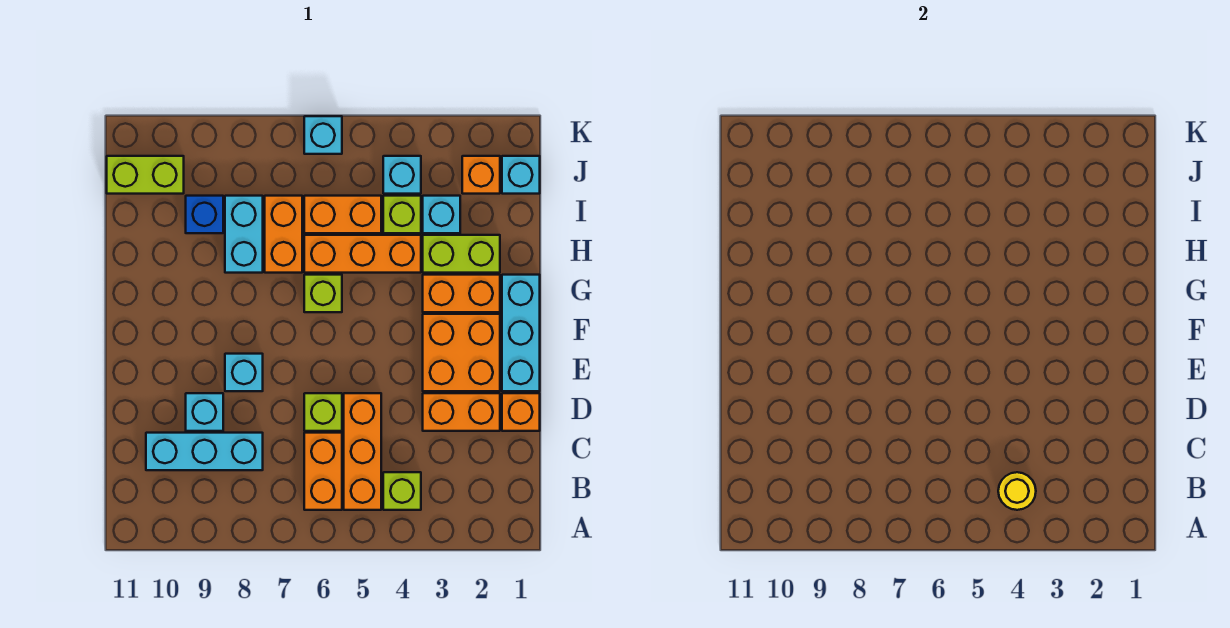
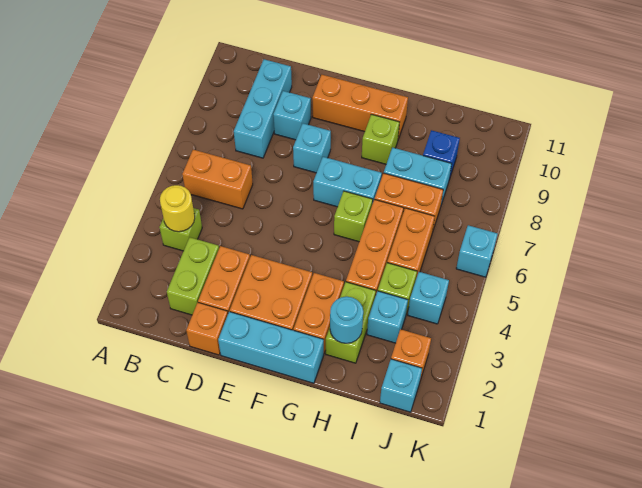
orange 1x3 brick [344,393,381,510] -> orange 1x3 brick moved to [312,75,408,139]
lime 1x1 brick [304,393,342,431] -> lime 1x1 brick moved to [362,114,400,164]
none -> cyan 1x2 brick [313,157,382,207]
none -> cyan 1x1 round brick [330,297,363,343]
lime 1x2 brick [107,156,184,194] -> lime 1x2 brick moved to [167,237,219,315]

